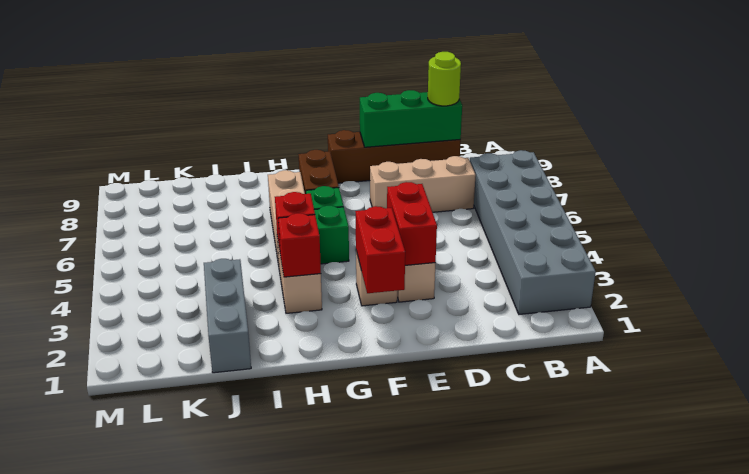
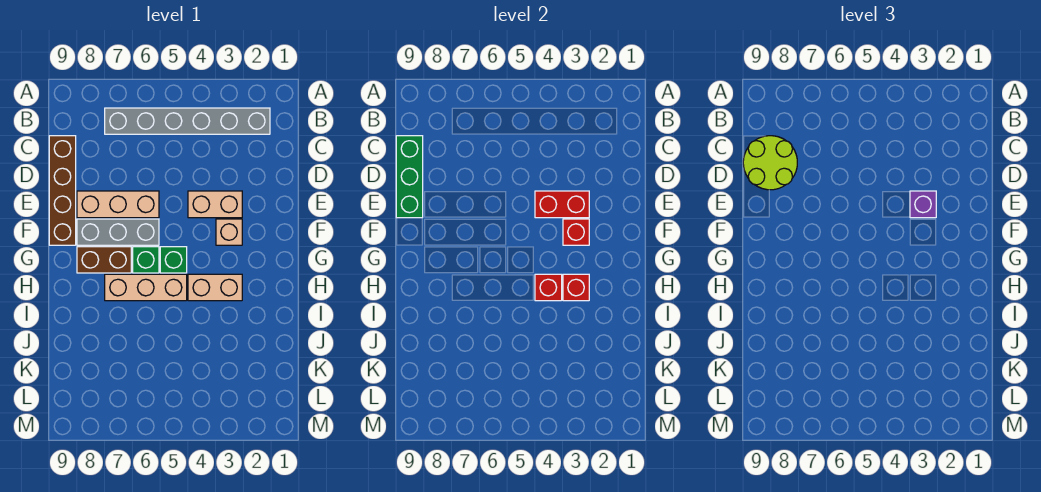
grey 2x6 brick [470,150,596,314] -> grey 1x6 brick [105,108,270,134]
tan 1x3 brick [370,156,476,212] -> tan 1x3 brick turned to [77,191,159,218]
lime 1x1 round brick [428,52,461,106] -> lime 2x2 round brick [743,136,797,190]
none -> purple 1x1 brick [910,191,936,218]
red 1x2 brick [355,206,405,293] -> red 1x1 brick [563,219,589,245]
grey 1x3 brick [204,259,251,373] -> grey 1x3 brick moved to [77,219,159,245]

